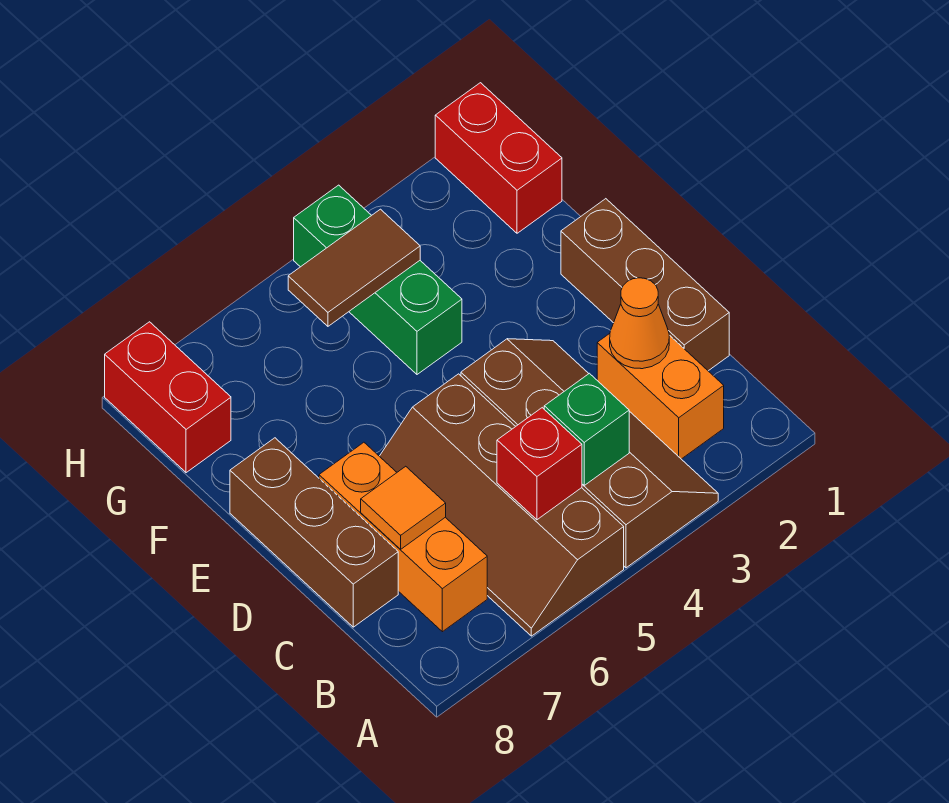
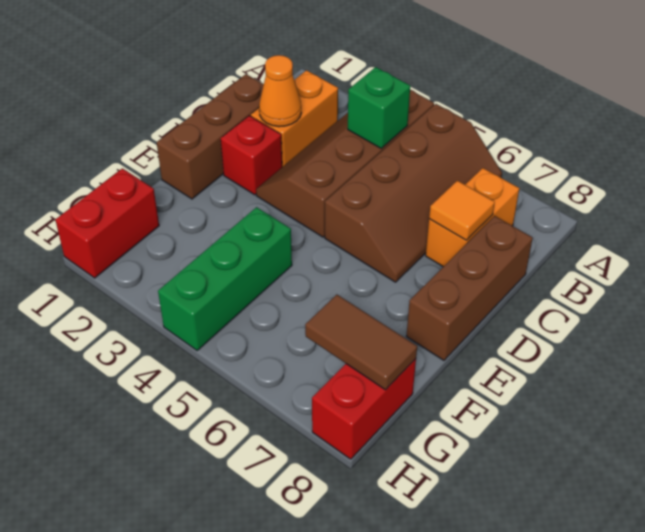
red 1x1 brick [497,408,582,520] -> red 1x1 brick moved to [221,116,282,195]
orange 1x3 brick [319,442,487,632] -> orange 1x2 brick [426,168,519,267]
brown 1x2 tile [288,209,420,326] -> brown 1x2 tile moved to [305,295,417,390]

